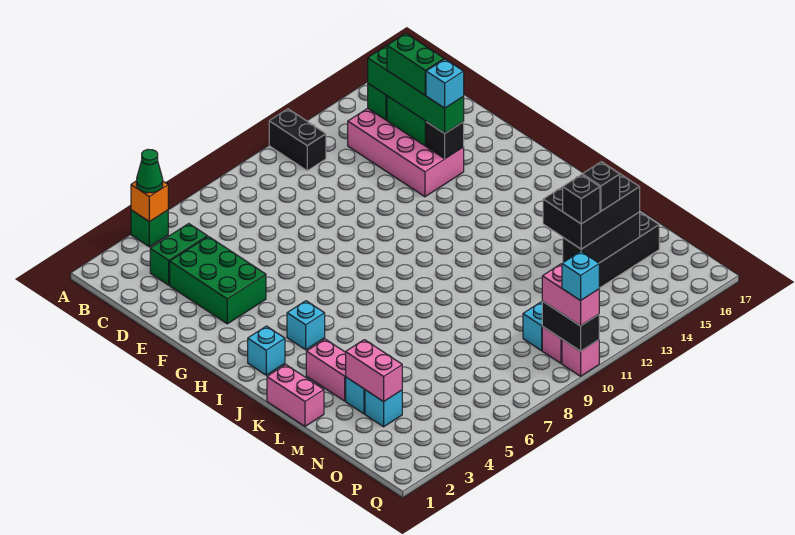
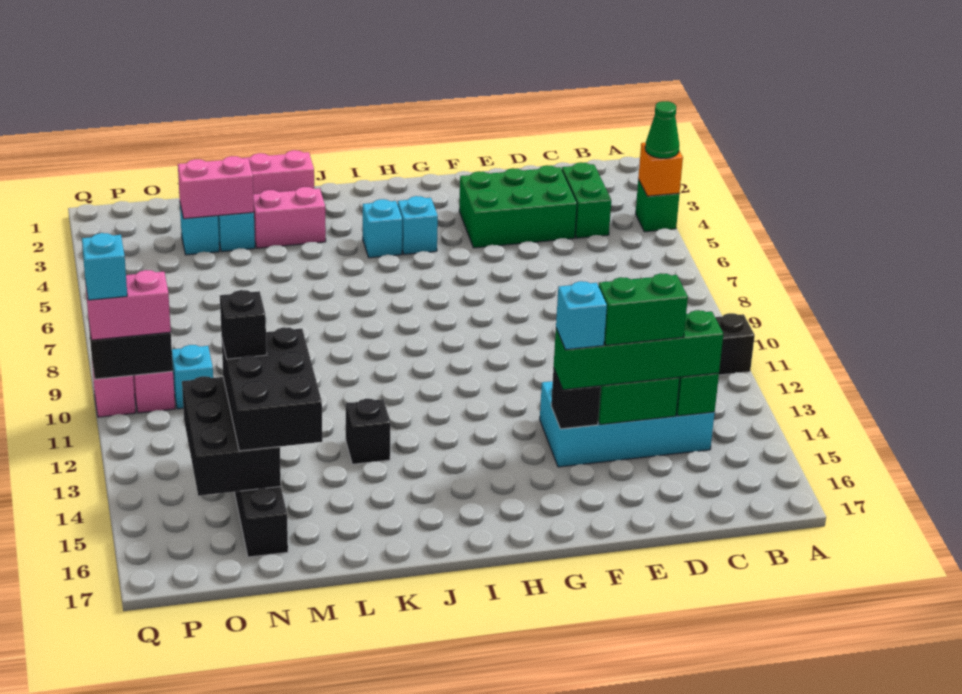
pink 2x4 brick [348,108,464,197] -> cyan 2x4 brick [540,381,715,467]
cyan 1x1 brick [248,326,285,375] -> cyan 1x1 brick moved to [397,196,438,254]
black 1x3 brick [563,212,640,263] -> black 2x3 brick [182,376,281,496]
black 1x1 brick [582,162,620,211] -> black 1x1 brick moved to [346,398,390,464]

